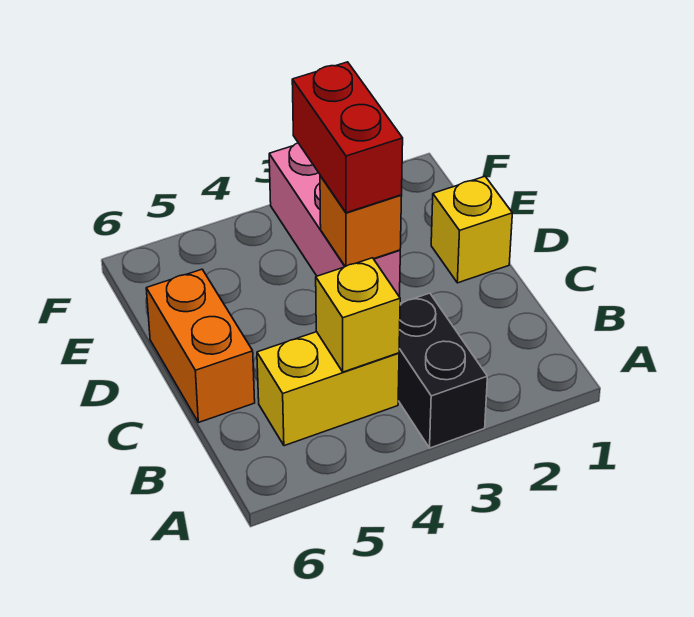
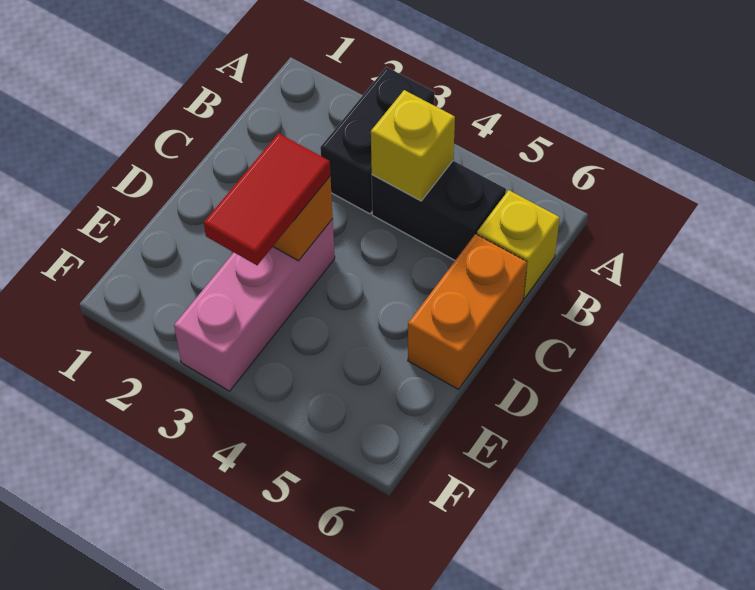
yellow 1x2 brick [257,332,399,446] -> black 1x2 brick [372,161,506,260]
yellow 1x1 brick [431,176,512,283] -> yellow 1x1 brick moved to [477,190,560,298]
red 1x2 brick [292,62,403,213] -> red 1x2 tile [204,133,330,265]

